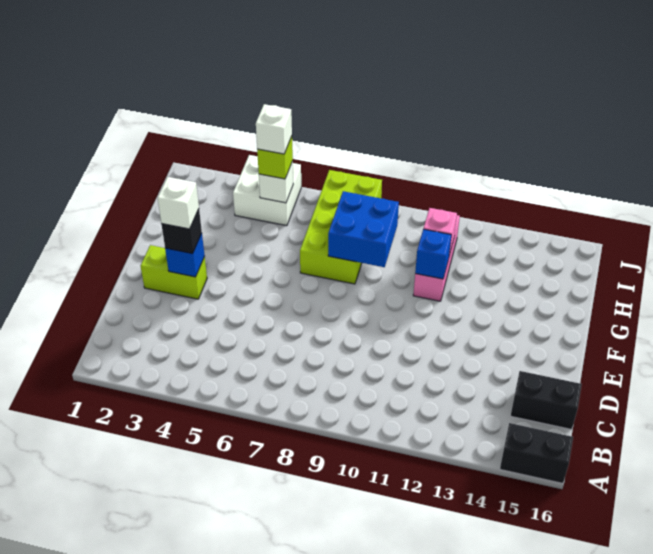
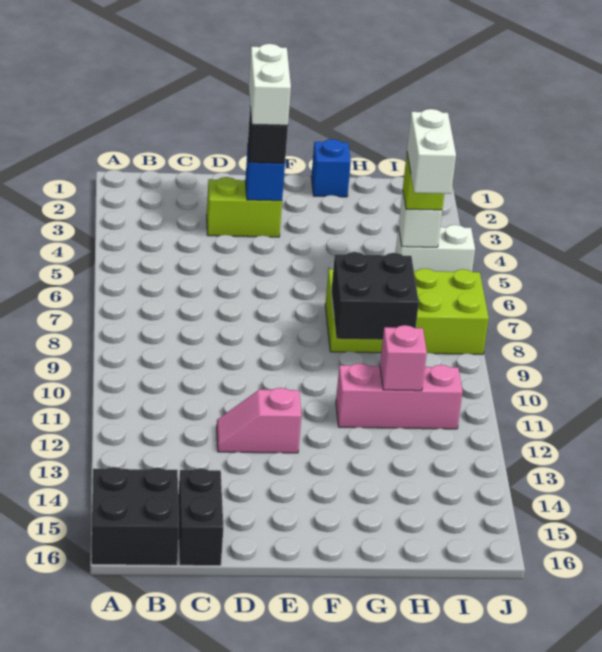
black 1x2 brick [500,423,573,483] -> black 2x2 brick [91,467,179,565]
none -> pink 1x2 slope [217,388,302,453]
lime 1x2 brick [141,245,207,299] -> lime 1x2 brick turned to [207,177,282,237]
white 1x1 brick [158,177,199,229] -> white 1x2 brick [249,44,291,125]
blue 2x2 brick [328,191,399,267] -> black 2x2 brick [331,252,419,340]
blue 1x1 brick [415,229,451,279] -> blue 1x1 brick moved to [311,139,351,197]
white 2x2 brick [233,155,301,226] -> white 1x2 brick [396,225,475,272]
white 1x1 brick [256,104,292,154] -> white 1x2 brick [407,109,456,194]

